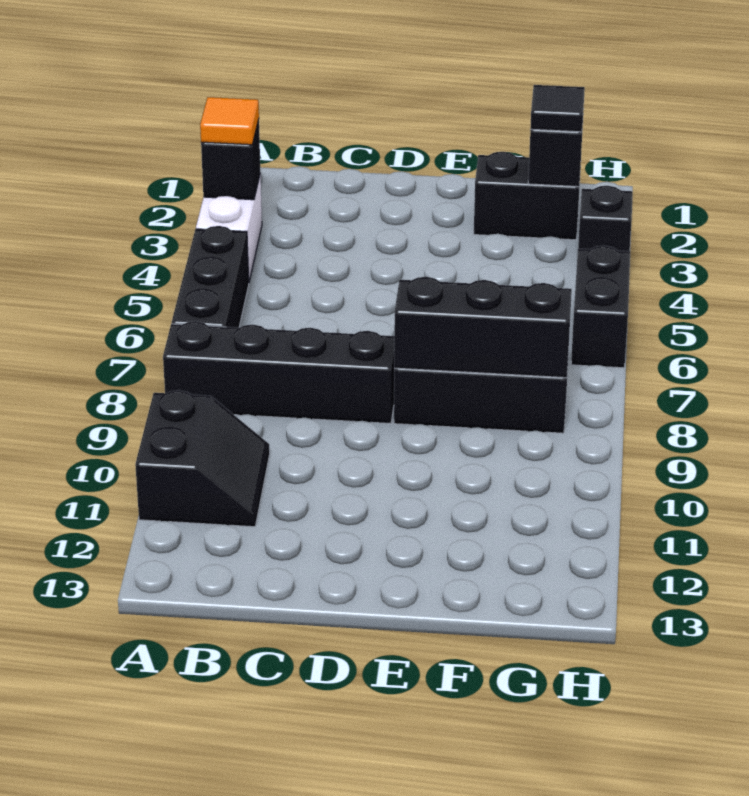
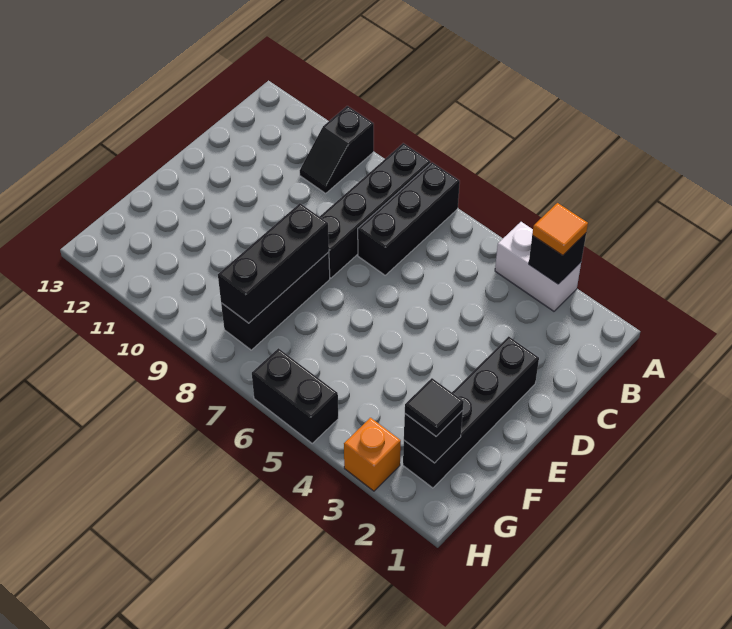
black 1x3 brick [172,226,249,328] -> black 1x3 brick turned to [358,163,460,275]
black 2x2 slope [135,390,270,527] -> black 1x2 slope [300,106,374,193]
black 1x2 brick [474,152,581,240] -> black 1x4 brick [403,336,539,488]
black 1x1 brick [578,186,633,251] -> orange 1x1 brick [344,418,401,491]

